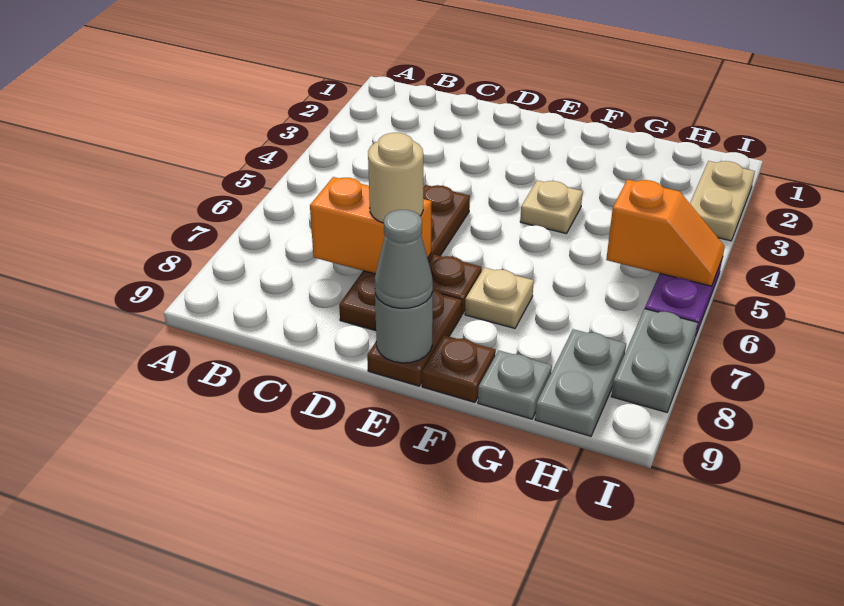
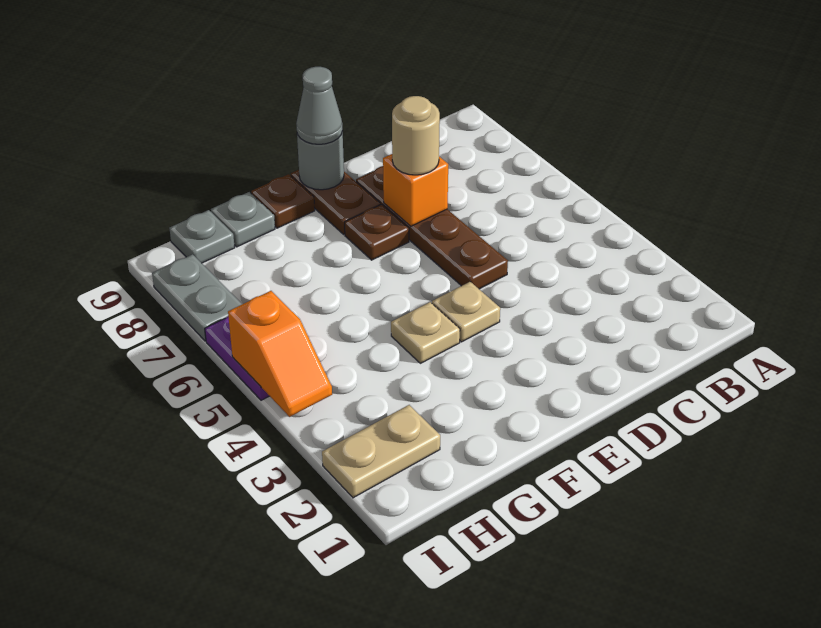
orange 1x2 brick [310,177,432,274] -> orange 1x1 brick [383,154,448,226]
tan 1x1 plate [465,268,534,328] -> tan 1x1 plate moved to [432,282,500,342]
orange 1x2 slope [606,179,725,286] -> orange 1x2 slope turned to [228,291,332,417]
grey 1x2 plate [535,329,626,436] -> grey 1x1 plate [169,210,235,263]
tan 1x2 plate [690,161,755,241] -> tan 1x2 plate turned to [322,405,440,498]

